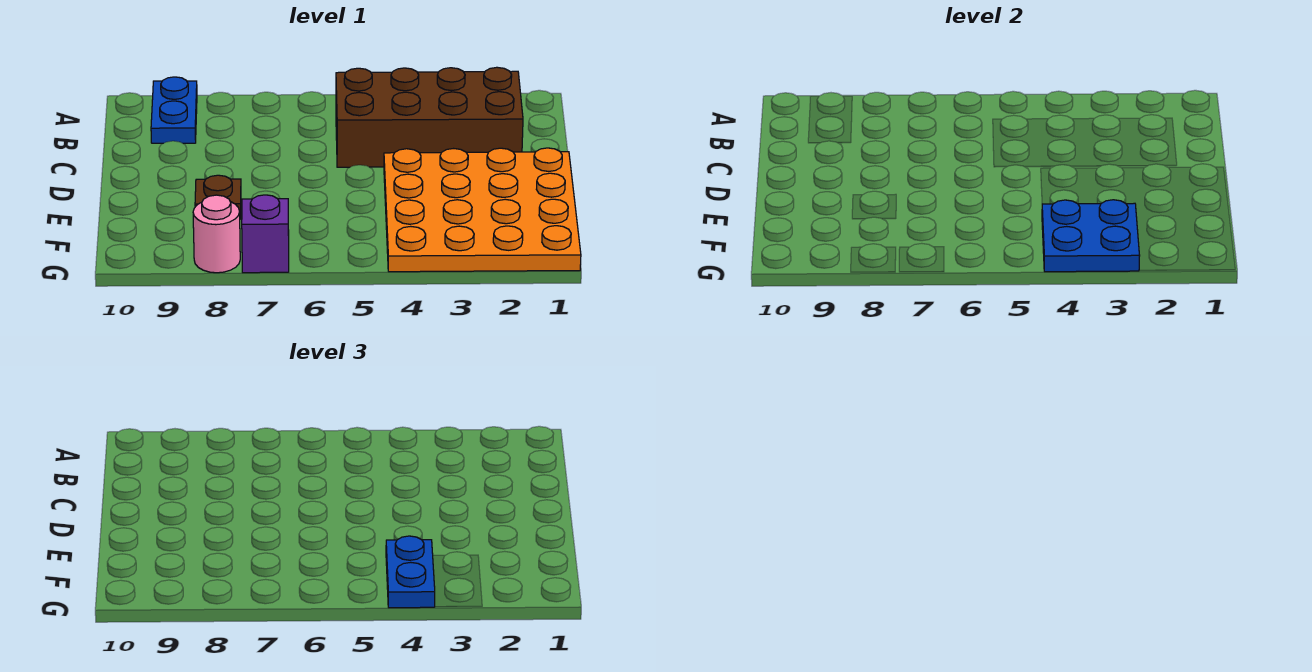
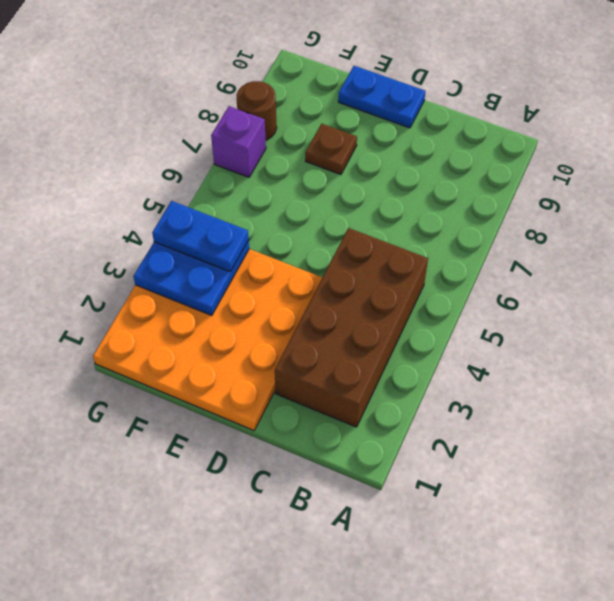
blue 1x2 plate [151,77,197,143] -> blue 1x2 plate moved to [338,66,425,128]
pink 1x1 round brick [193,195,240,273] -> brown 1x1 round brick [236,81,277,140]

